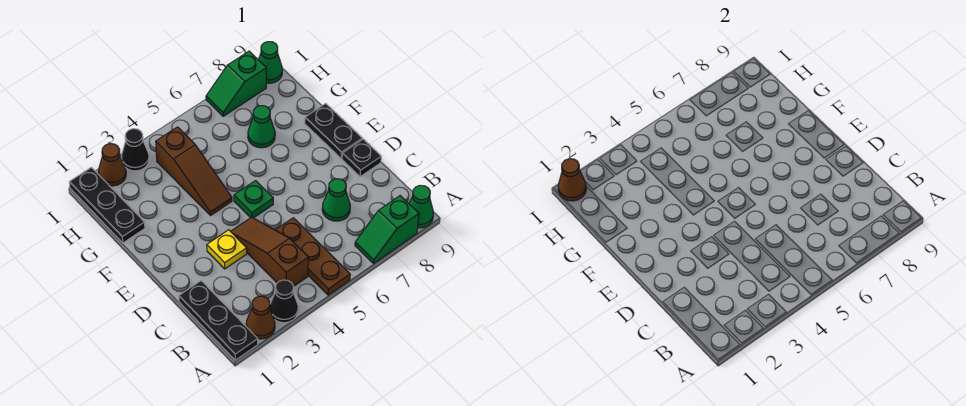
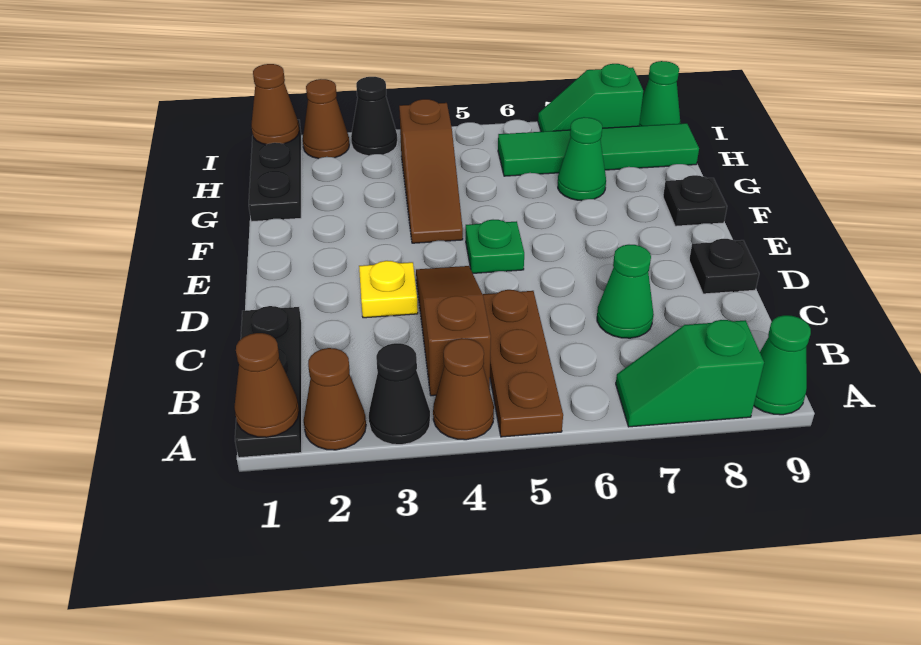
none -> brown 1x1 cone [234,333,299,437]
none -> brown 1x1 cone [433,338,494,440]
black 1x2 plate [305,103,362,158] -> black 1x1 plate [663,175,727,226]
none -> green 1x4 tile [498,123,699,176]

